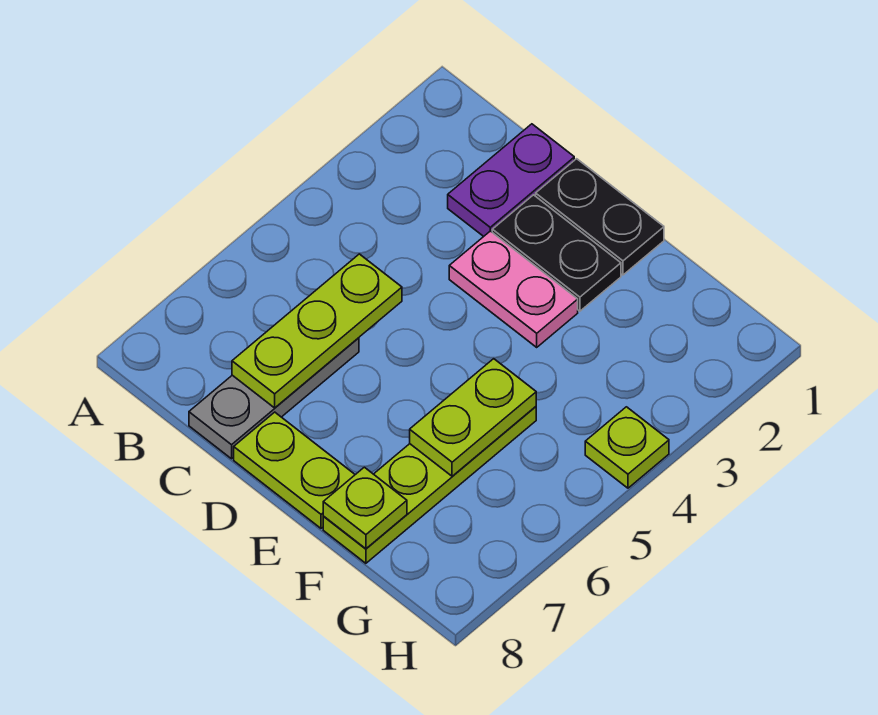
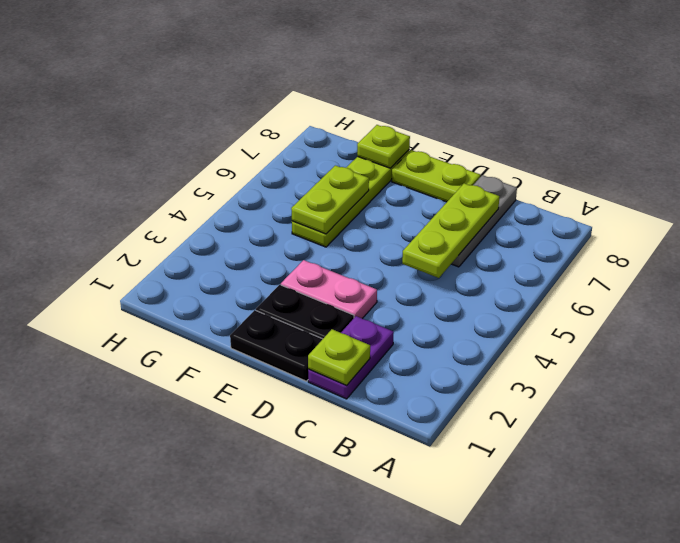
lime 1x1 plate [585,407,669,488] -> lime 1x1 plate moved to [308,329,370,386]

